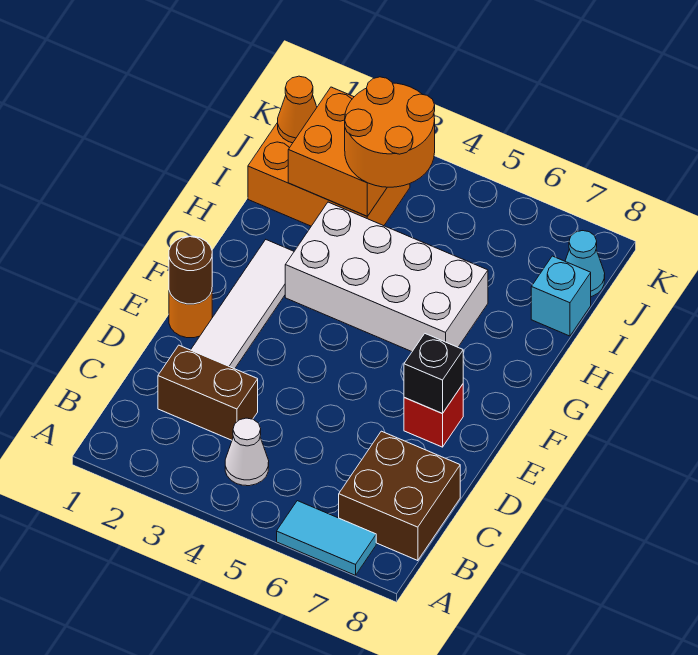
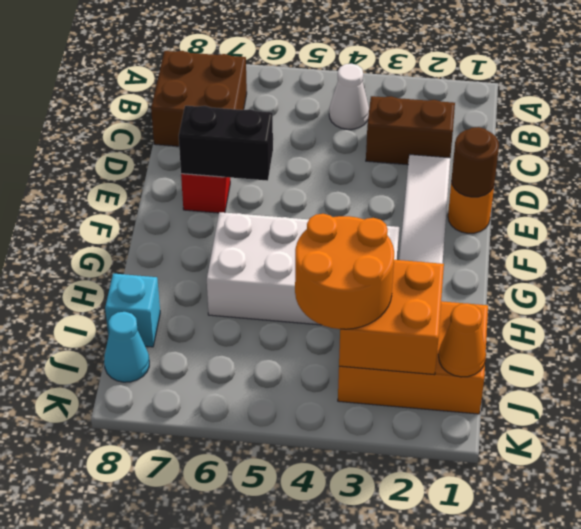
cyan 1x2 tile [277,501,376,575] -> none
black 1x1 brick [404,334,463,414] -> black 1x2 brick [179,106,273,181]

